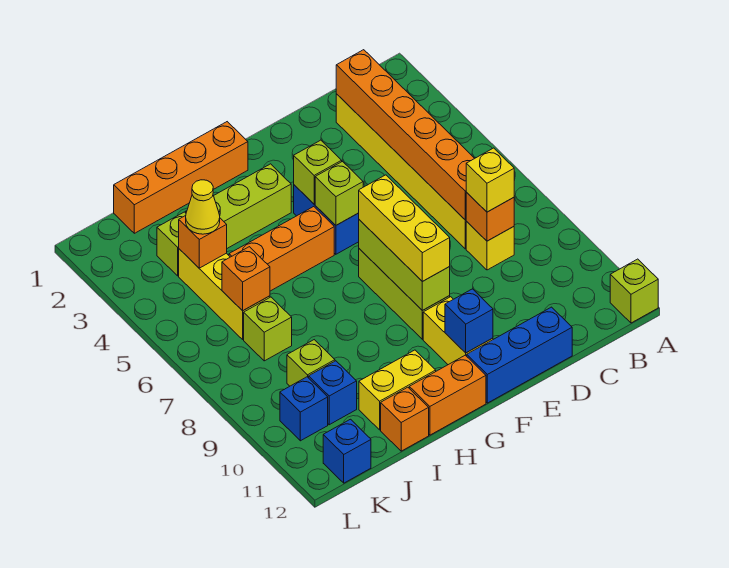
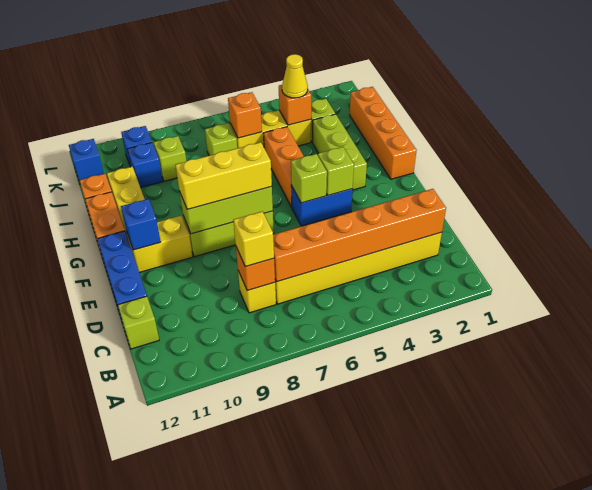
lime 1x1 brick [610,259,658,323] -> lime 1x1 brick moved to [118,296,159,349]

